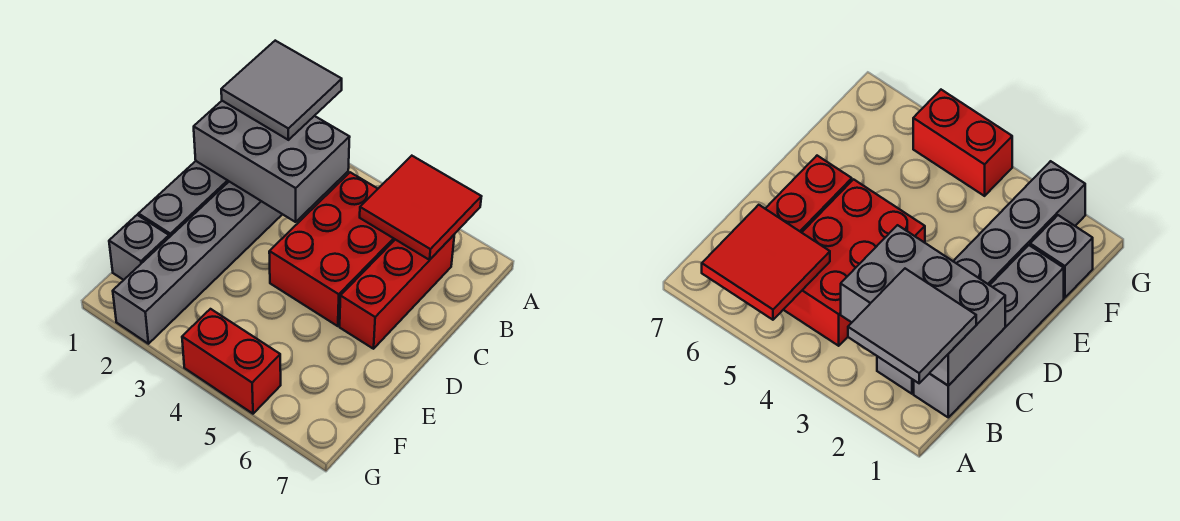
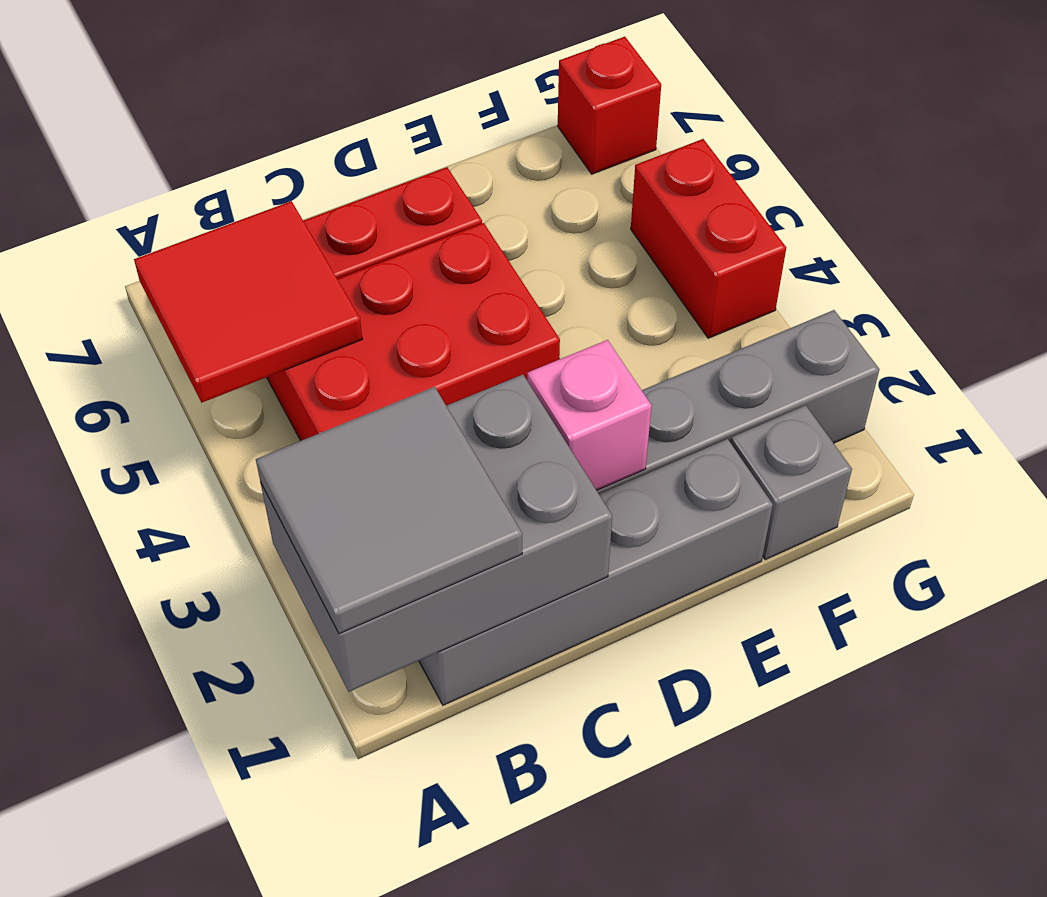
grey 2x3 brick [194,101,350,222] -> grey 2x3 brick turned to [260,375,612,692]
none -> pink 1x1 brick [527,340,652,490]
none -> red 1x1 brick [558,37,661,174]

